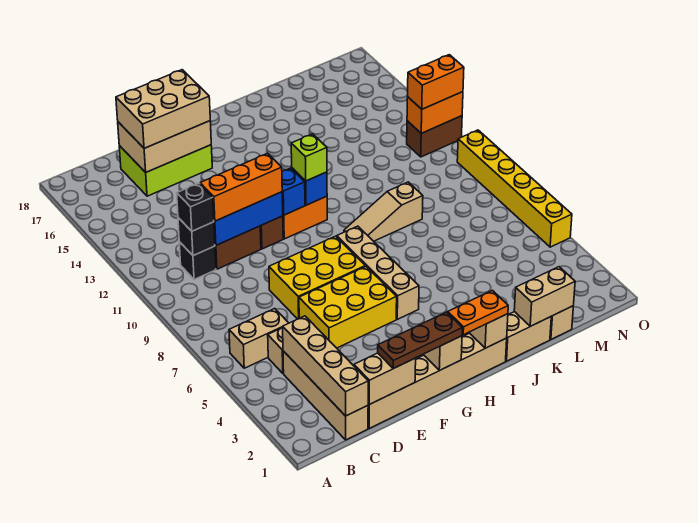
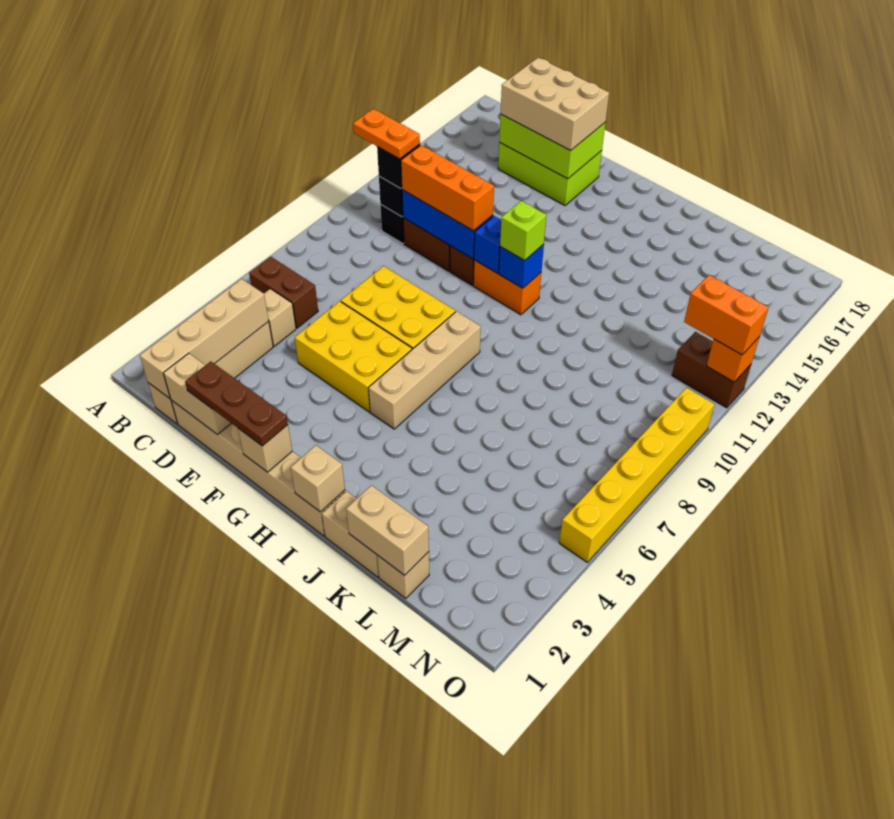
tan 1x2 brick [229,309,288,368] -> brown 1x2 brick [249,257,318,328]
tan 2x3 brick [118,121,211,172] -> lime 2x3 brick [499,114,606,179]
orange 1x2 plate [448,290,508,335] -> orange 1x2 plate moved to [353,109,420,159]
tan 1x3 slope [344,182,423,241] -> none
orange 1x2 brick [407,92,463,133] -> orange 1x1 brick [707,336,760,382]

